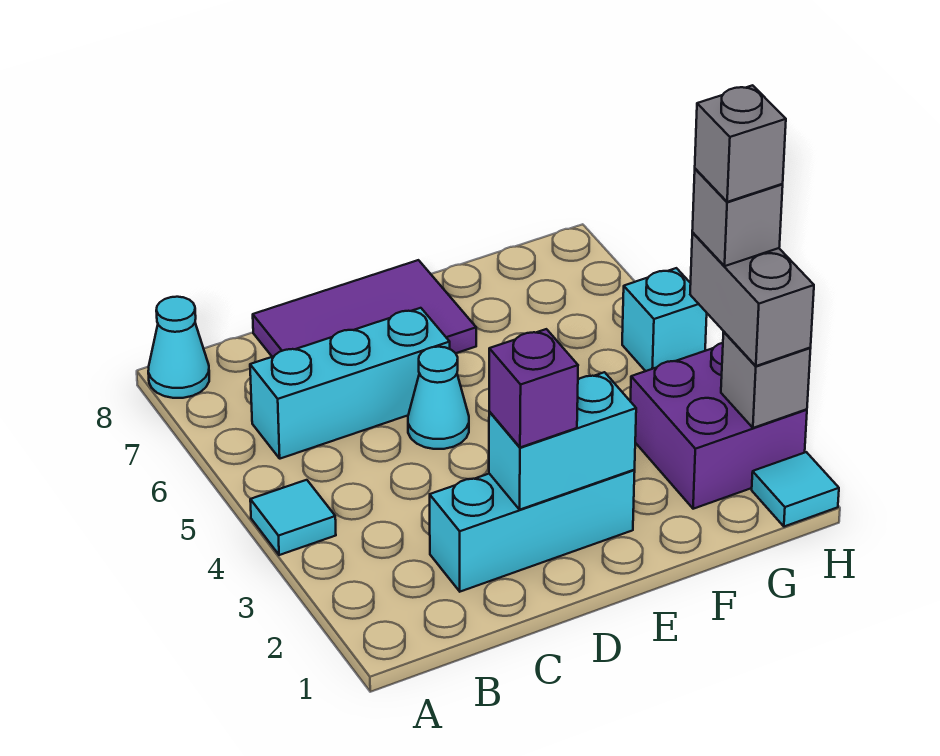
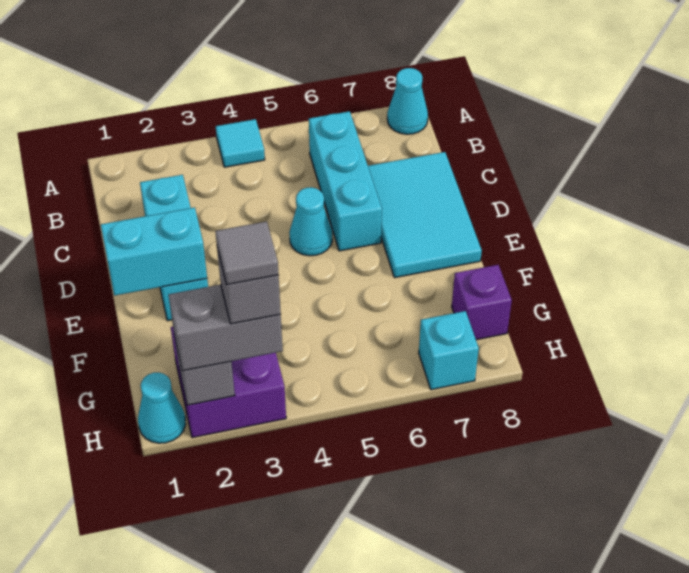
purple 2x3 tile [253,260,476,357] -> cyan 2x3 tile [368,152,482,278]
cyan 1x2 brick [489,372,636,510] -> cyan 1x2 brick turned to [101,207,207,296]
purple 1x1 brick [489,329,578,447] -> purple 1x1 brick moved to [452,265,512,340]
cyan 1x1 tile [752,452,839,527] -> cyan 1x1 cone [138,373,186,443]
grey 1x1 brick [695,85,786,202] -> grey 1x1 tile [215,221,279,284]
cyan 1x1 brick [622,268,707,371] -> cyan 1x1 brick moved to [419,311,479,390]

